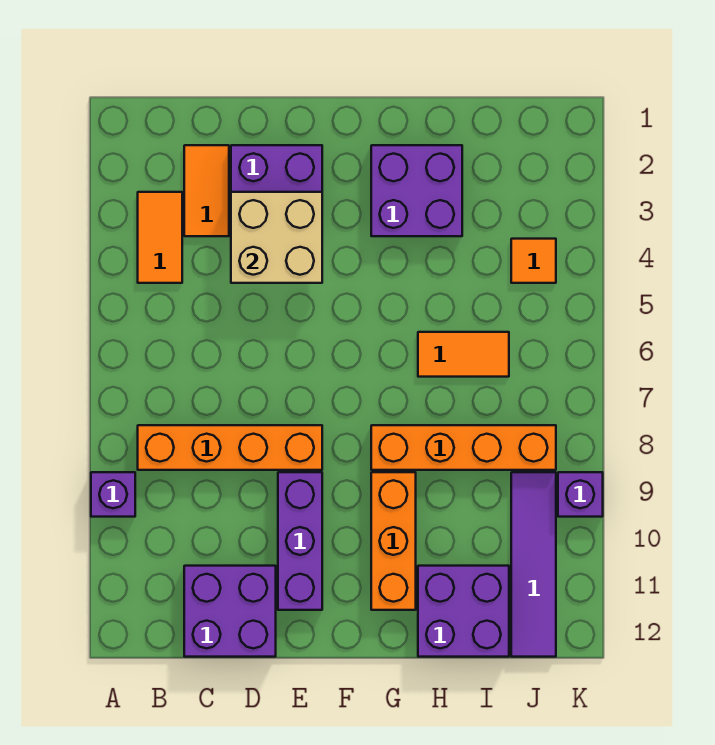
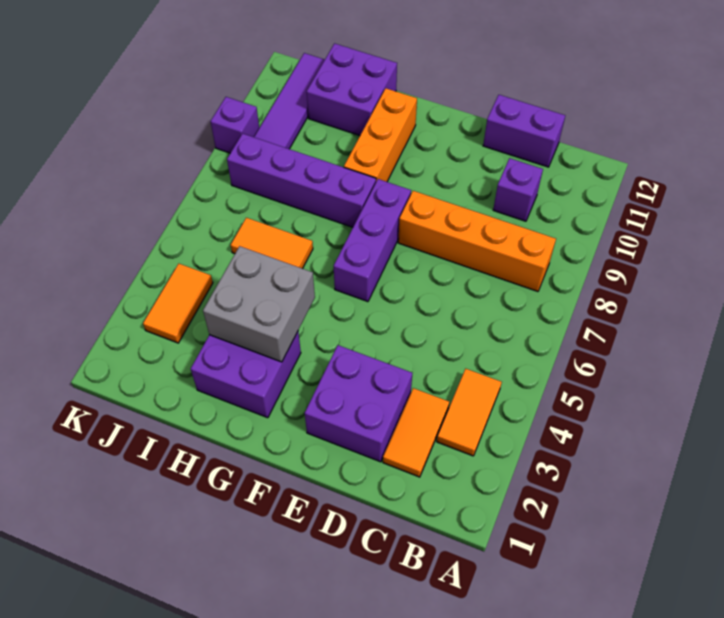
purple 1x1 brick [91,472,135,517] -> purple 1x1 brick moved to [493,158,543,221]
purple 2x2 brick [184,566,276,657] -> purple 1x2 brick [483,95,565,167]
tan 2x2 brick [231,192,322,283] -> none
purple 1x3 brick [278,472,322,610] -> purple 1x3 brick moved to [334,179,411,302]
none -> grey 2x2 brick [203,246,315,362]
orange 1x4 brick [371,425,556,470] -> purple 1x4 brick [227,134,376,227]
orange 1x1 tile [511,239,556,283] -> orange 1x2 tile [143,264,213,343]

